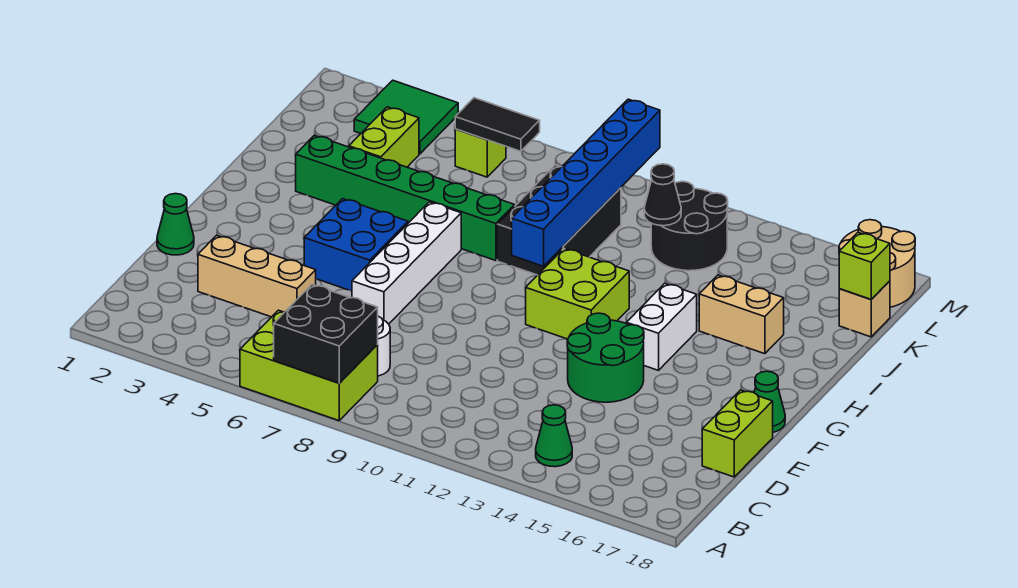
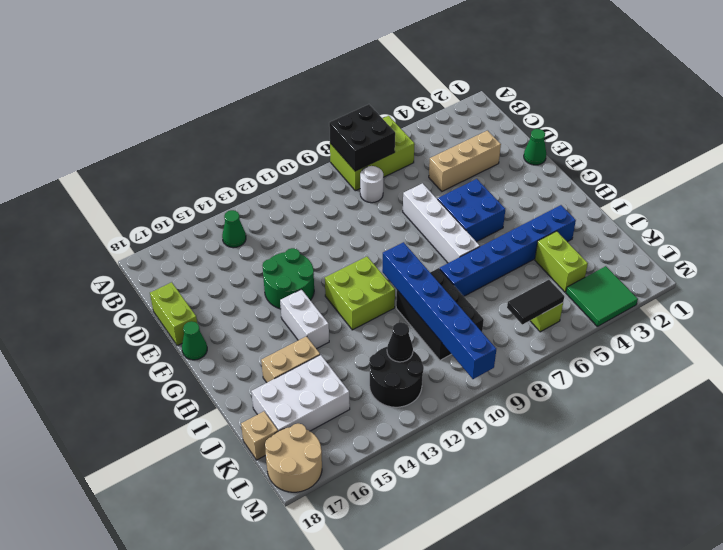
green 1x6 brick [296,135,514,261] -> blue 1x6 brick [440,205,576,296]
none -> white 2x3 brick [251,355,350,431]
lime 1x1 brick [839,232,890,299] -> none

